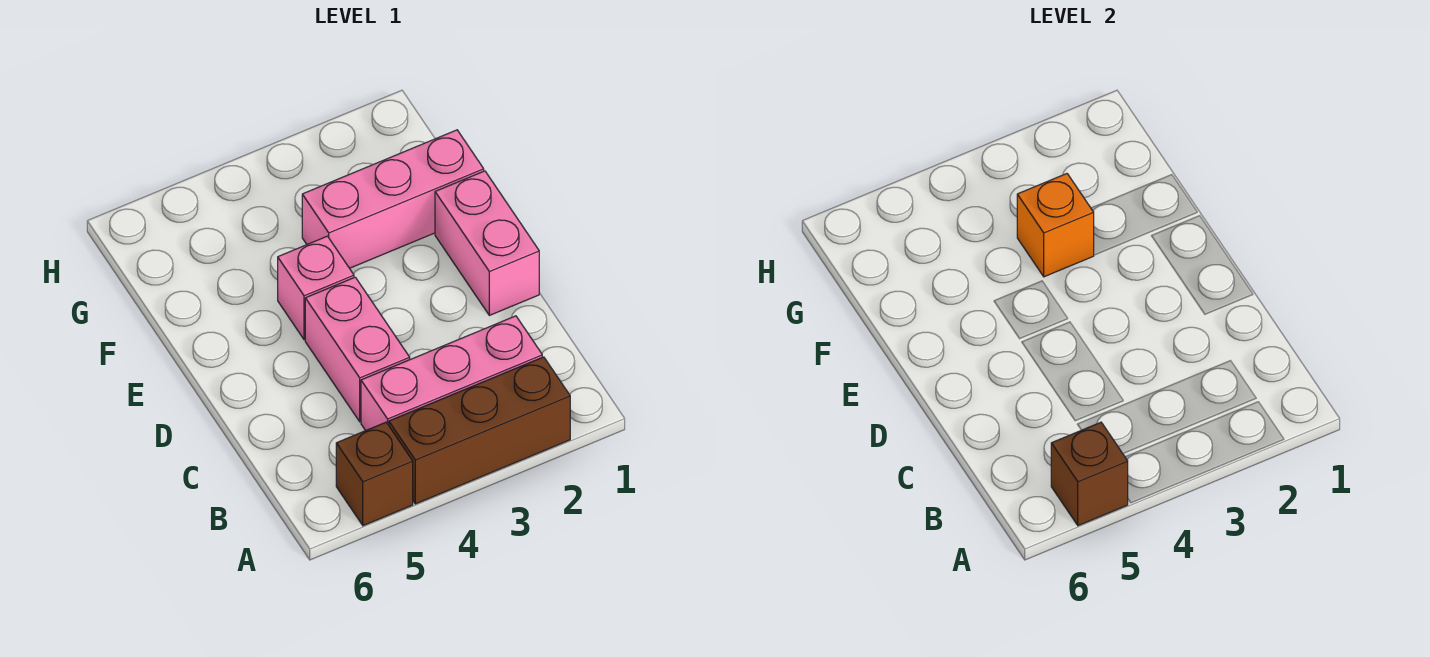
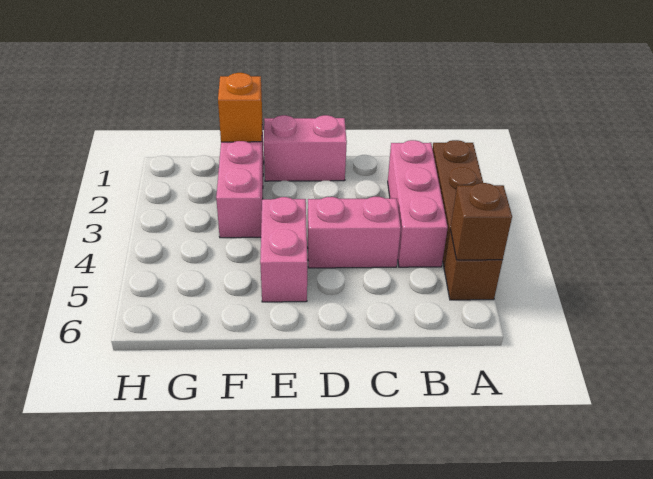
pink 1x1 brick [278,236,354,340] -> pink 1x2 brick [260,197,307,302]
orange 1x1 brick [1017,174,1094,277] -> orange 1x1 brick moved to [218,73,262,142]

